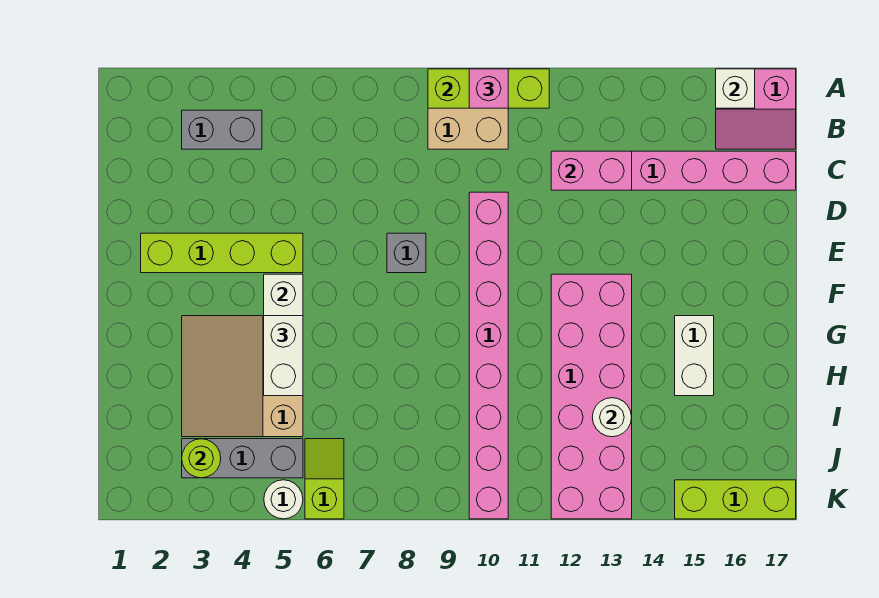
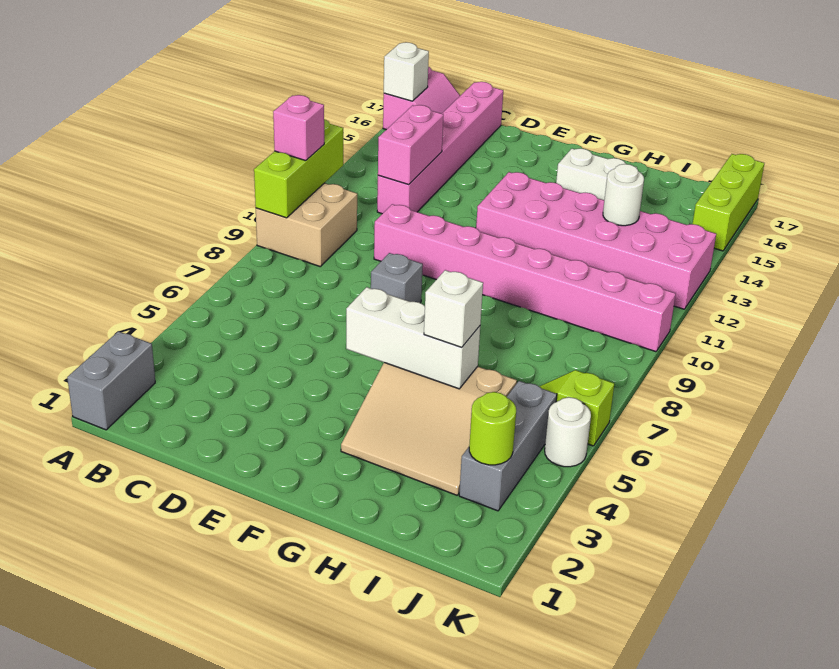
grey 1x2 brick [182,110,262,149] -> grey 1x2 brick moved to [67,331,155,430]
lime 1x4 brick [141,233,303,273] -> none
white 1x2 brick [264,316,303,396] -> white 1x1 brick [424,270,483,347]

